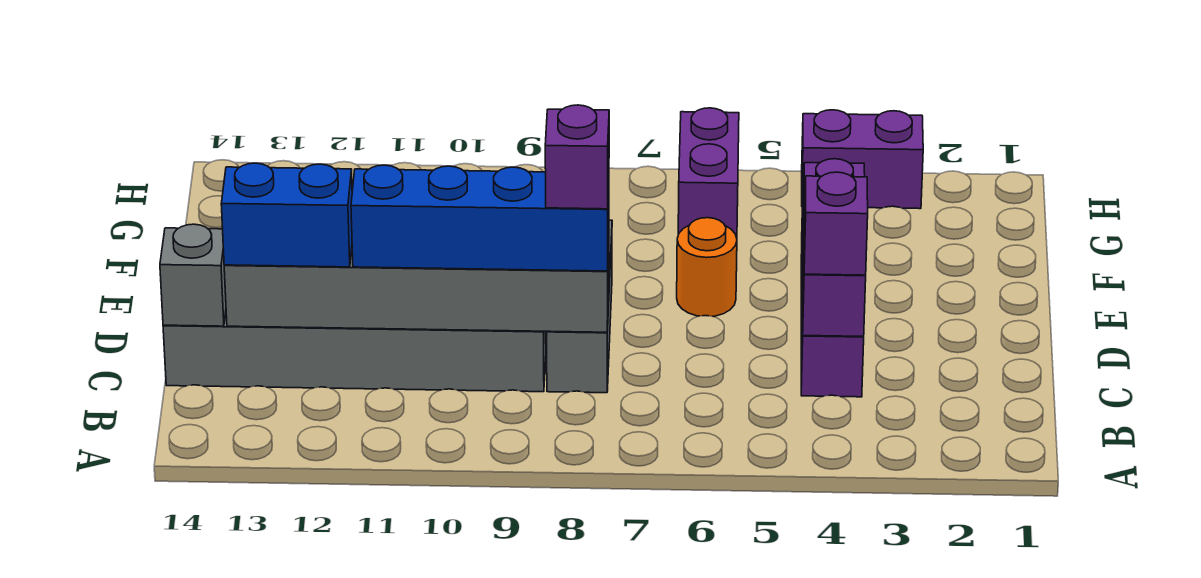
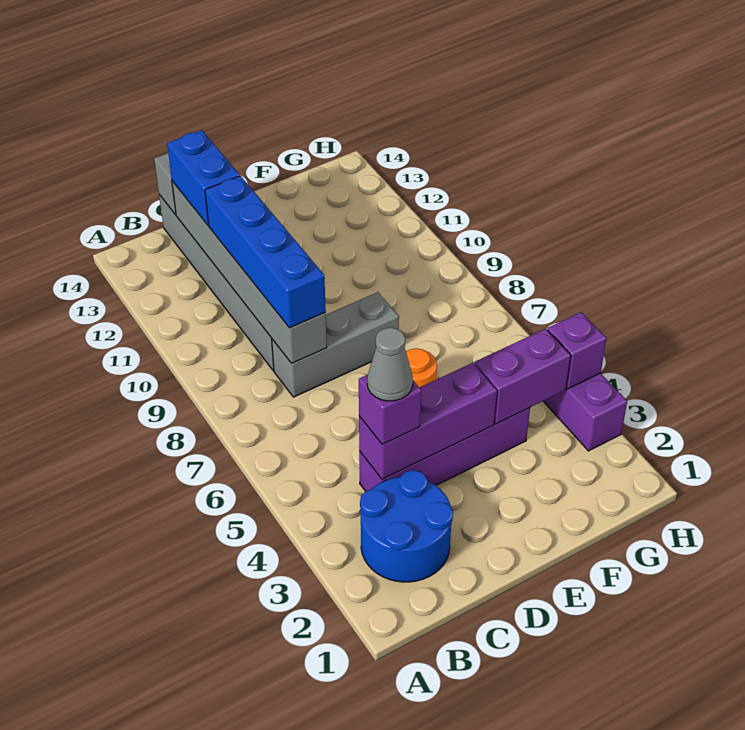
none -> blue 2x2 round brick [360,470,453,582]
none -> grey 1x1 cone [367,327,413,401]
purple 1x1 brick [545,105,609,209] -> purple 1x1 brick moved to [547,312,606,389]
purple 1x2 brick [678,108,739,238] -> purple 1x2 brick moved to [474,329,571,424]

